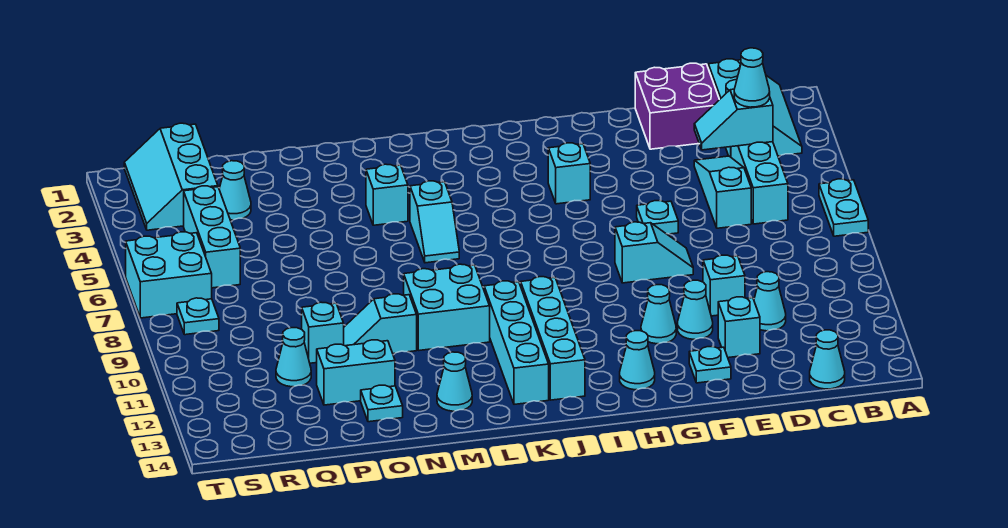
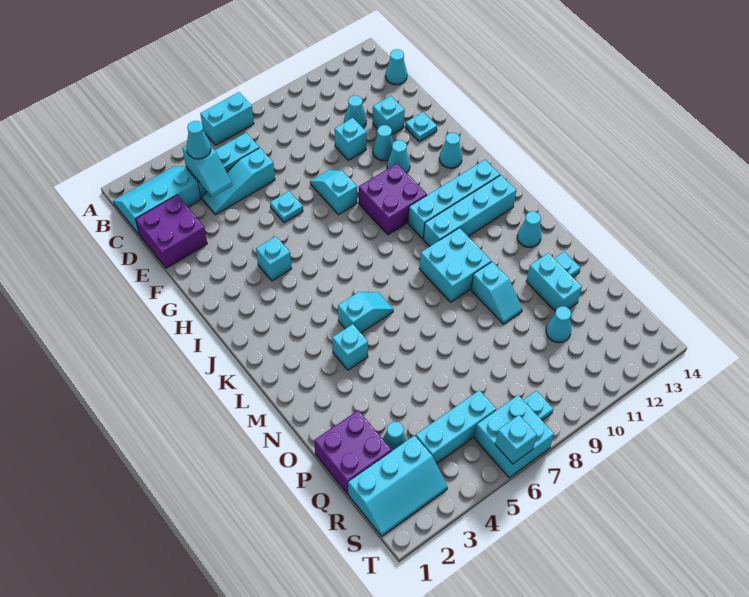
cyan 1x2 plate [819,179,868,236] -> cyan 1x2 brick [200,92,254,145]
none -> purple 2x2 brick [359,164,427,235]
none -> purple 2x2 brick [314,410,392,494]
cyan 1x1 brick [302,302,344,363] -> cyan 1x1 brick moved to [495,415,537,464]

